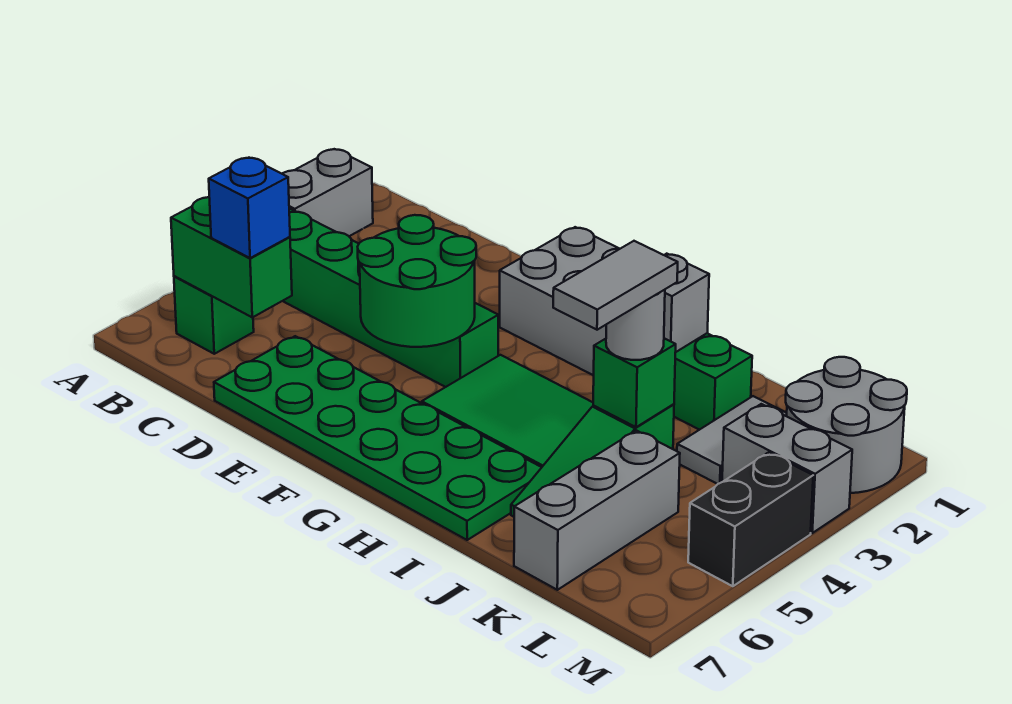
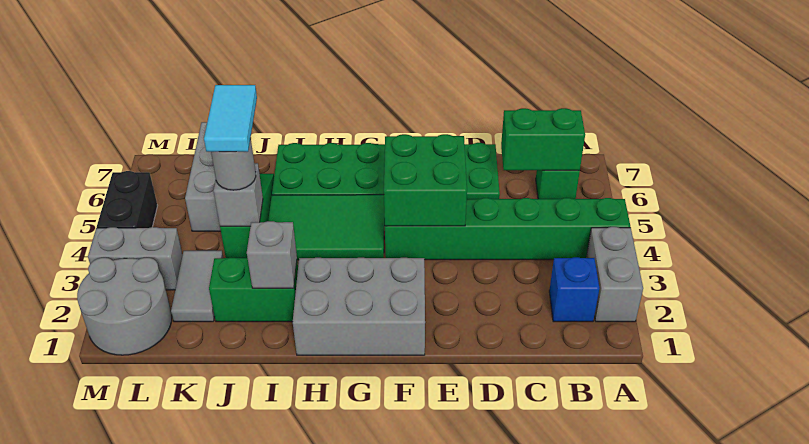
blue 1x1 brick [209,158,290,258] -> blue 1x1 brick moved to [549,257,599,322]
green 2x2 round brick [358,215,476,347] -> green 2x2 brick [384,134,467,226]
green 1x1 brick [593,338,676,427] -> grey 1x1 brick [213,163,263,226]
grey 1x2 tile [553,241,678,330] -> cyan 1x2 tile [204,85,257,152]

